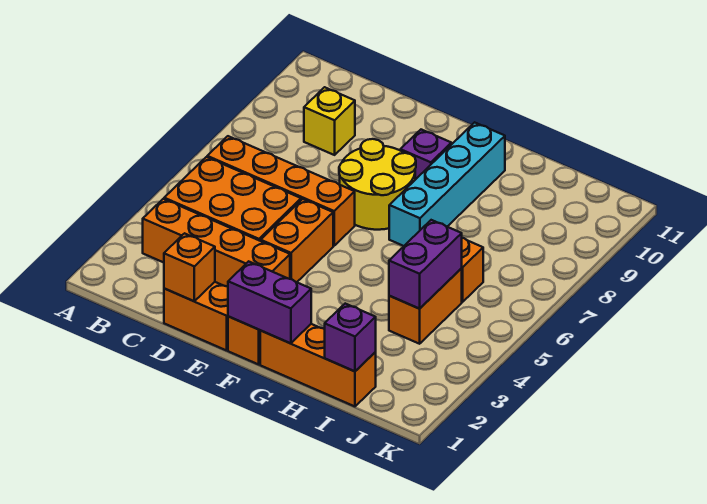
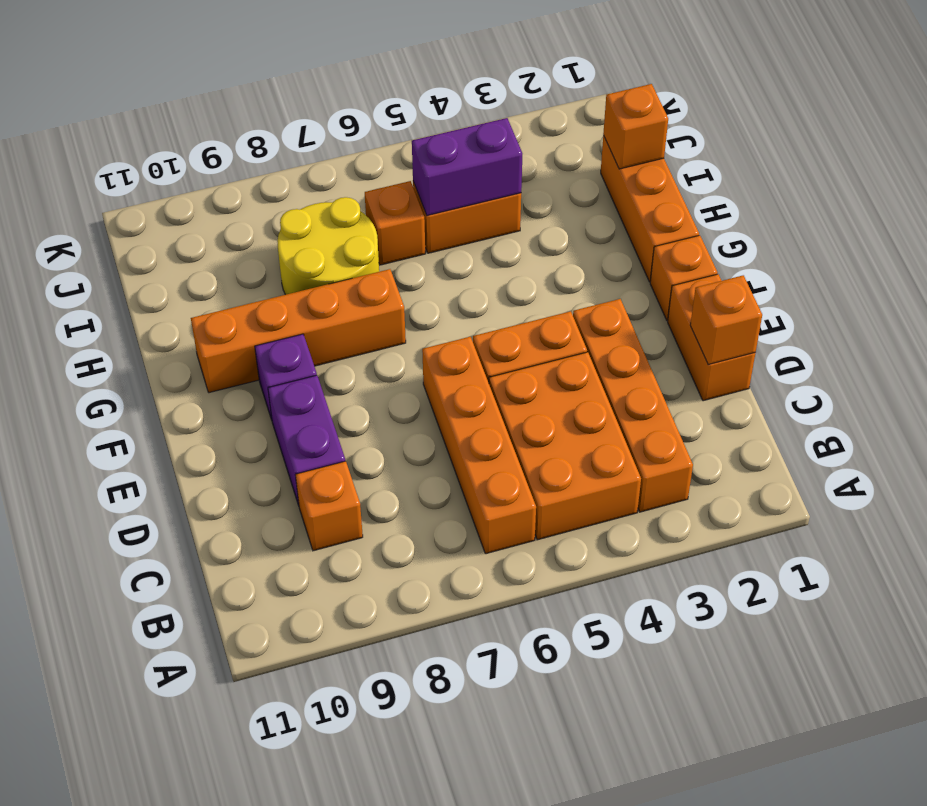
yellow 1x1 brick [304,87,355,155] -> orange 1x1 brick [295,461,363,551]
yellow 2x2 round brick [339,139,416,230] -> yellow 2x2 round brick moved to [277,197,379,295]
purple 1x2 brick [228,261,311,343] -> purple 1x2 brick moved to [268,375,345,505]
cyan 1x4 brick [389,122,505,246] -> orange 1x4 brick [191,269,406,393]
purple 1x1 brick [325,304,376,371] -> orange 1x1 brick [603,84,668,169]

